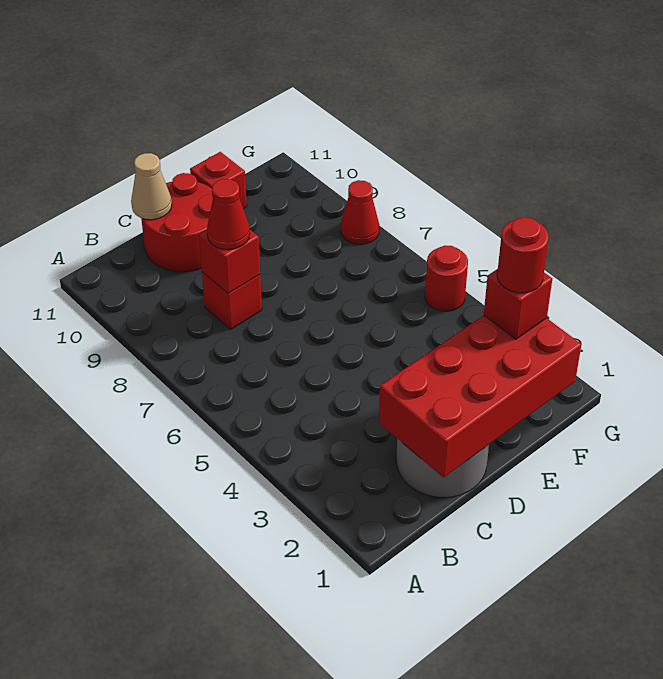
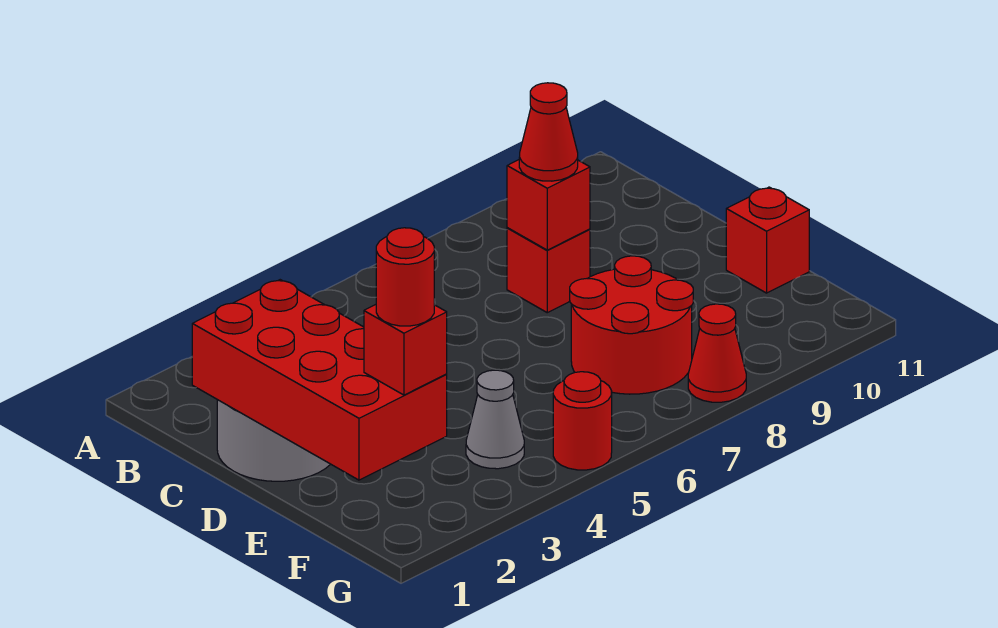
red 2x2 round brick [141,173,213,272] -> red 2x2 round brick moved to [570,256,693,394]
tan 1x1 cone [131,153,172,220] -> none
none -> grey 1x1 cone [466,370,524,469]

